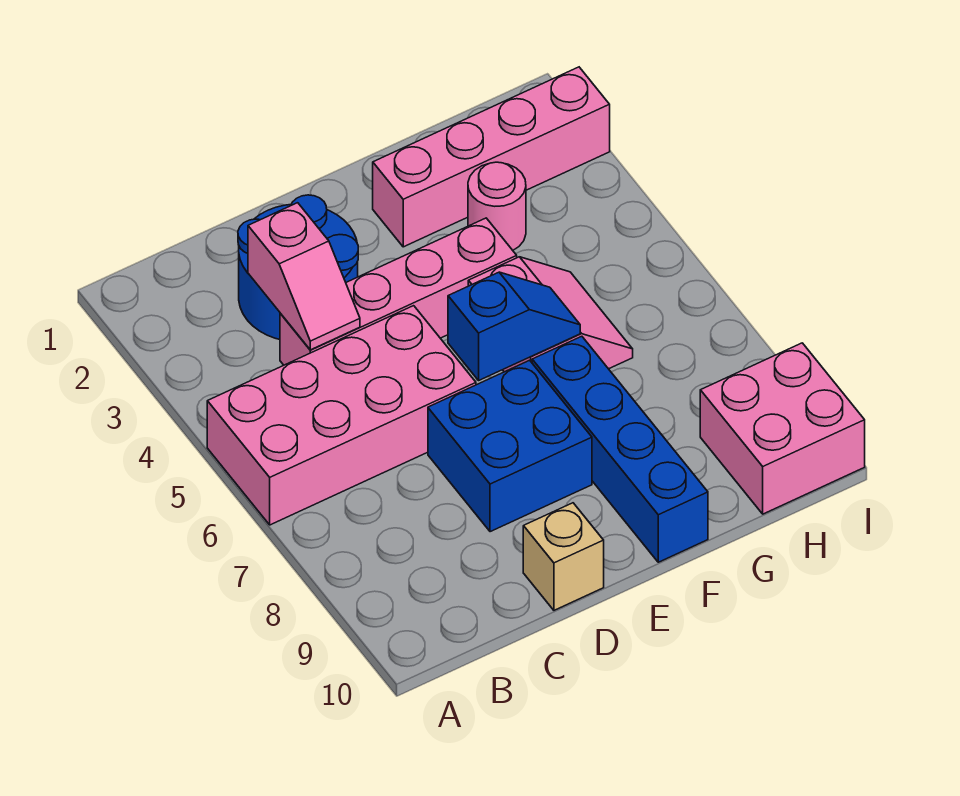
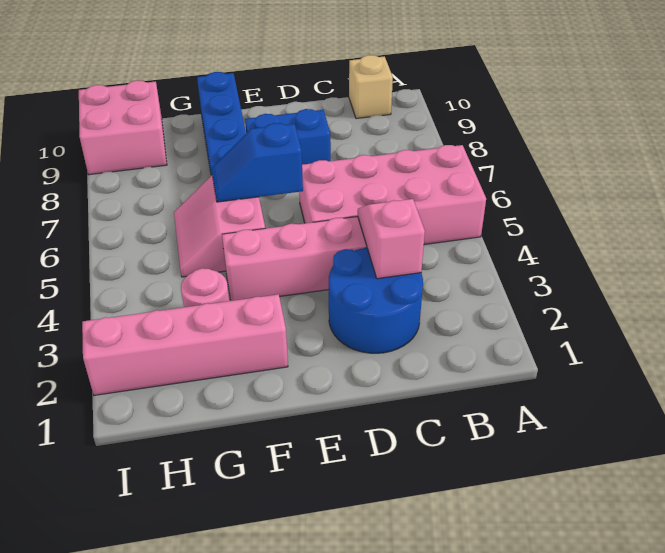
blue 2x2 brick [428,360,592,532] -> blue 1x2 brick [245,109,331,165]
tan 1x1 brick [523,503,604,610] -> tan 1x1 brick moved to [349,55,393,119]

